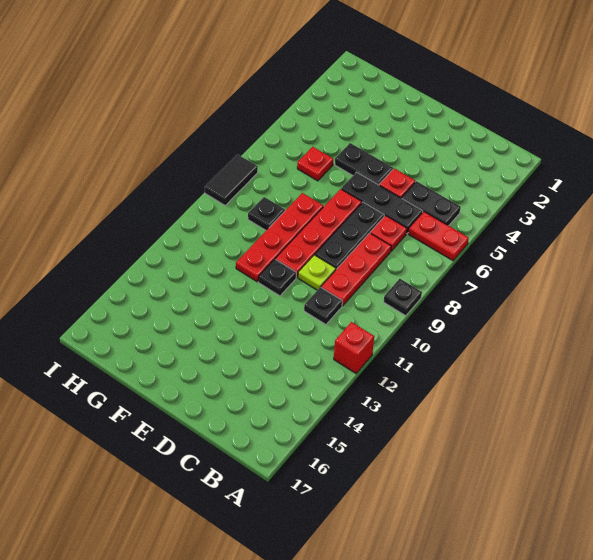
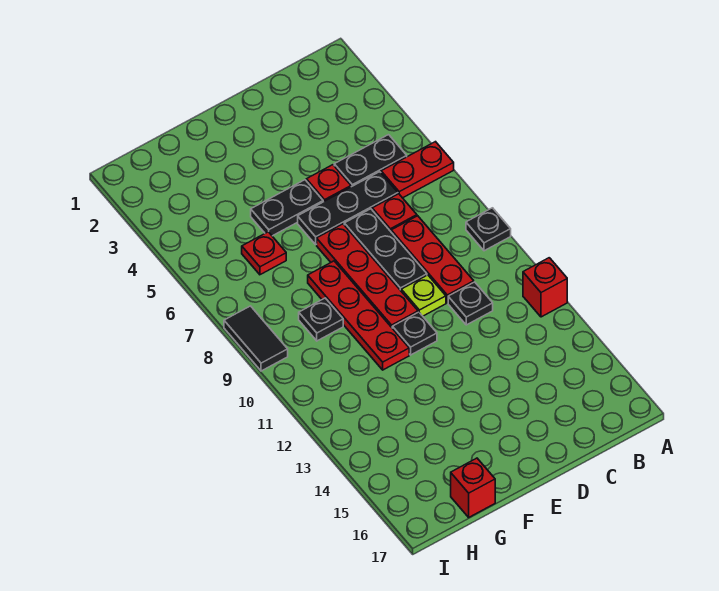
none -> red 1x1 brick [451,458,495,517]

